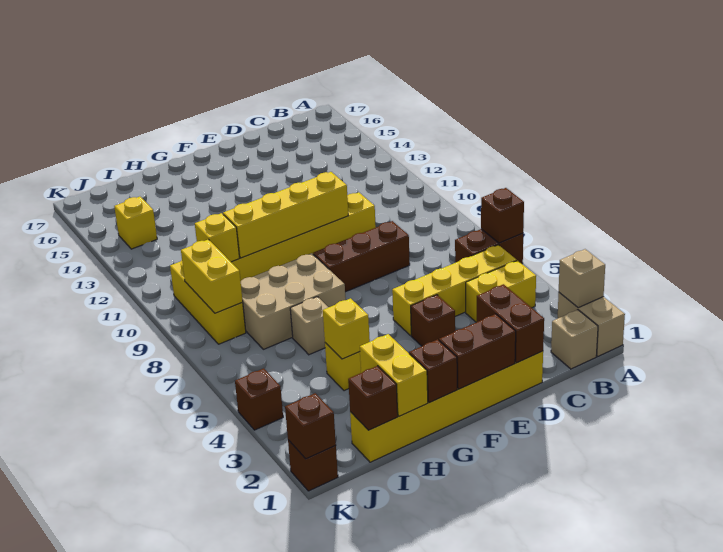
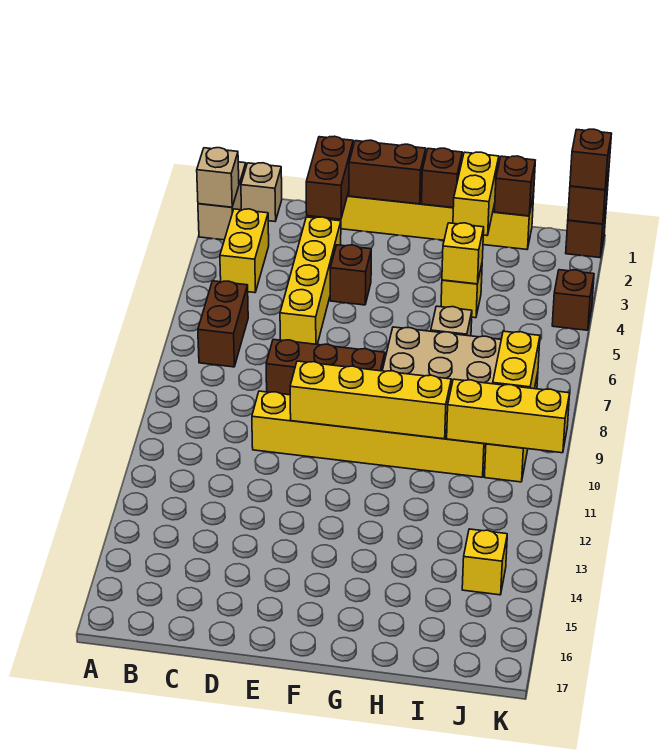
brown 1x2 brick [455,229,523,264] -> brown 1x2 brick turned to [198,281,248,367]
brown 1x1 brick [481,188,524,243] -> brown 1x1 brick moved to [570,129,612,190]
yellow 1x2 brick [466,260,536,322] -> yellow 1x2 brick turned to [220,209,269,293]
yellow 1x4 brick [392,245,517,335] -> yellow 1x4 brick turned to [280,217,341,344]
yellow 1x1 brick [195,213,240,262] -> yellow 1x3 brick [447,379,570,453]

